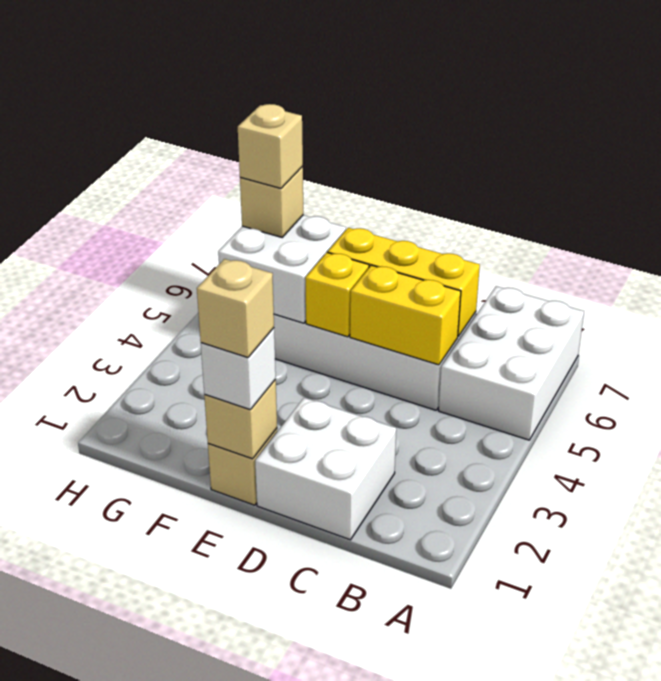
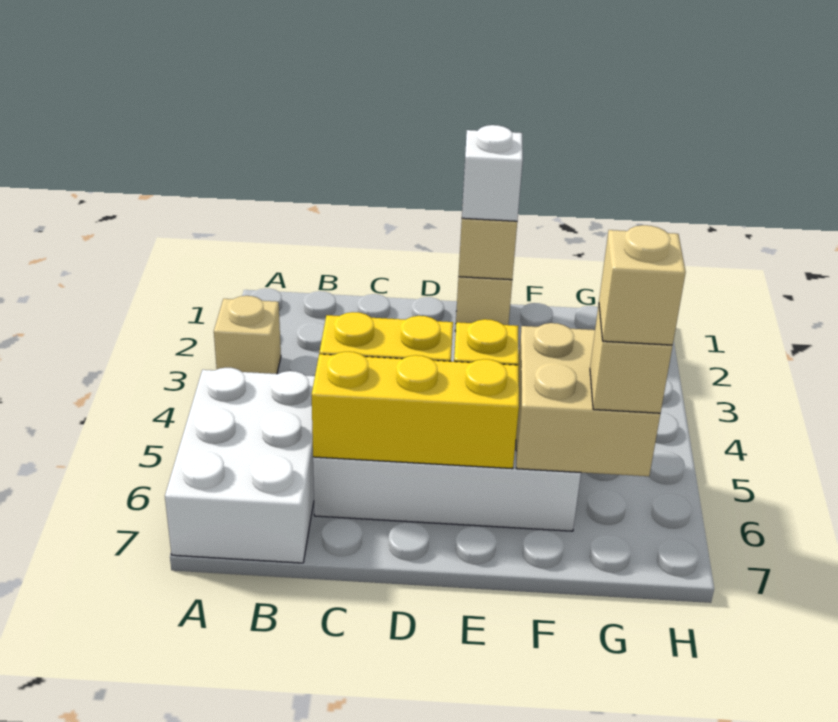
white 2x2 brick [255,398,396,540] -> none
tan 1x1 brick [197,259,274,358] -> tan 1x1 brick moved to [214,296,281,374]
white 2x2 brick [218,215,346,323] -> tan 2x2 brick [516,323,660,476]

